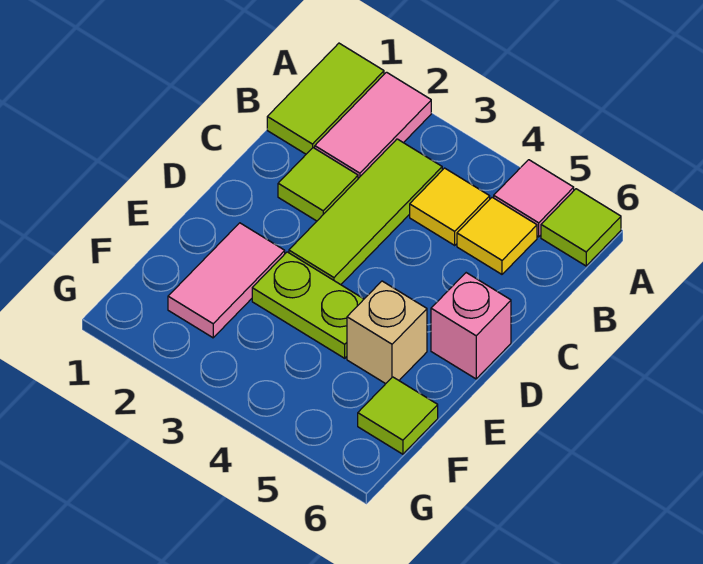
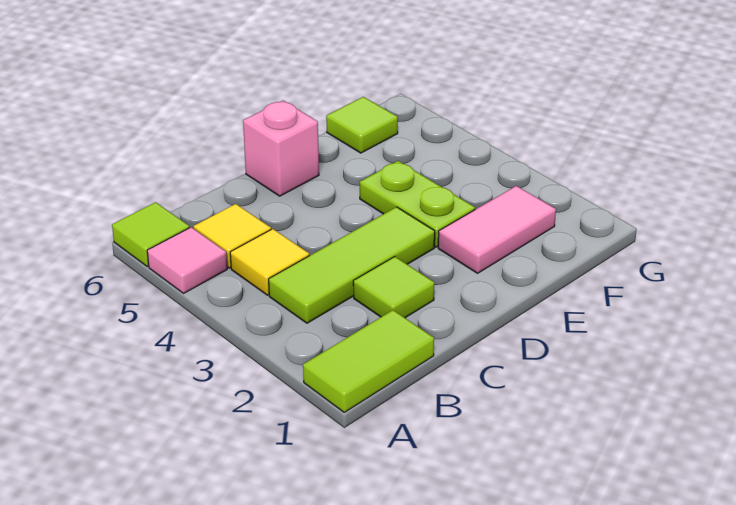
pink 1x2 tile [315,72,431,179] -> none
tan 1x1 brick [347,281,427,384] -> none

